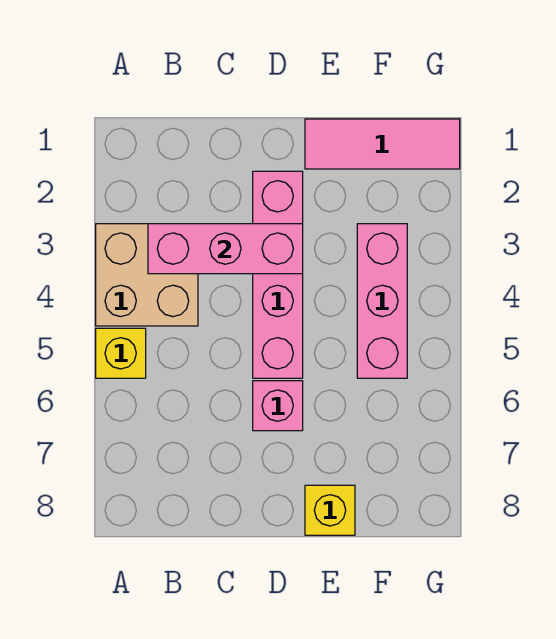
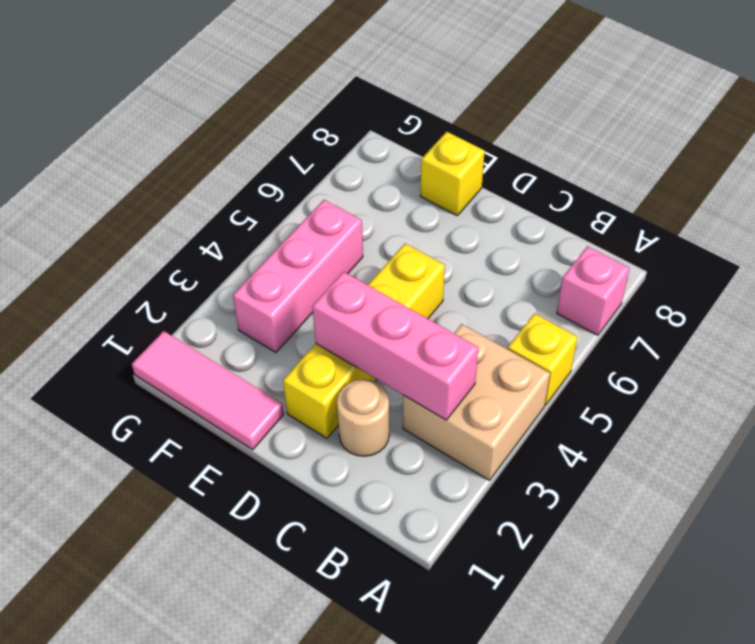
none -> tan 1x1 round brick [337,379,389,456]
pink 1x4 brick [253,171,303,378] -> yellow 1x4 brick [283,244,445,438]
pink 1x1 brick [253,381,303,431] -> pink 1x1 brick moved to [557,246,630,335]

